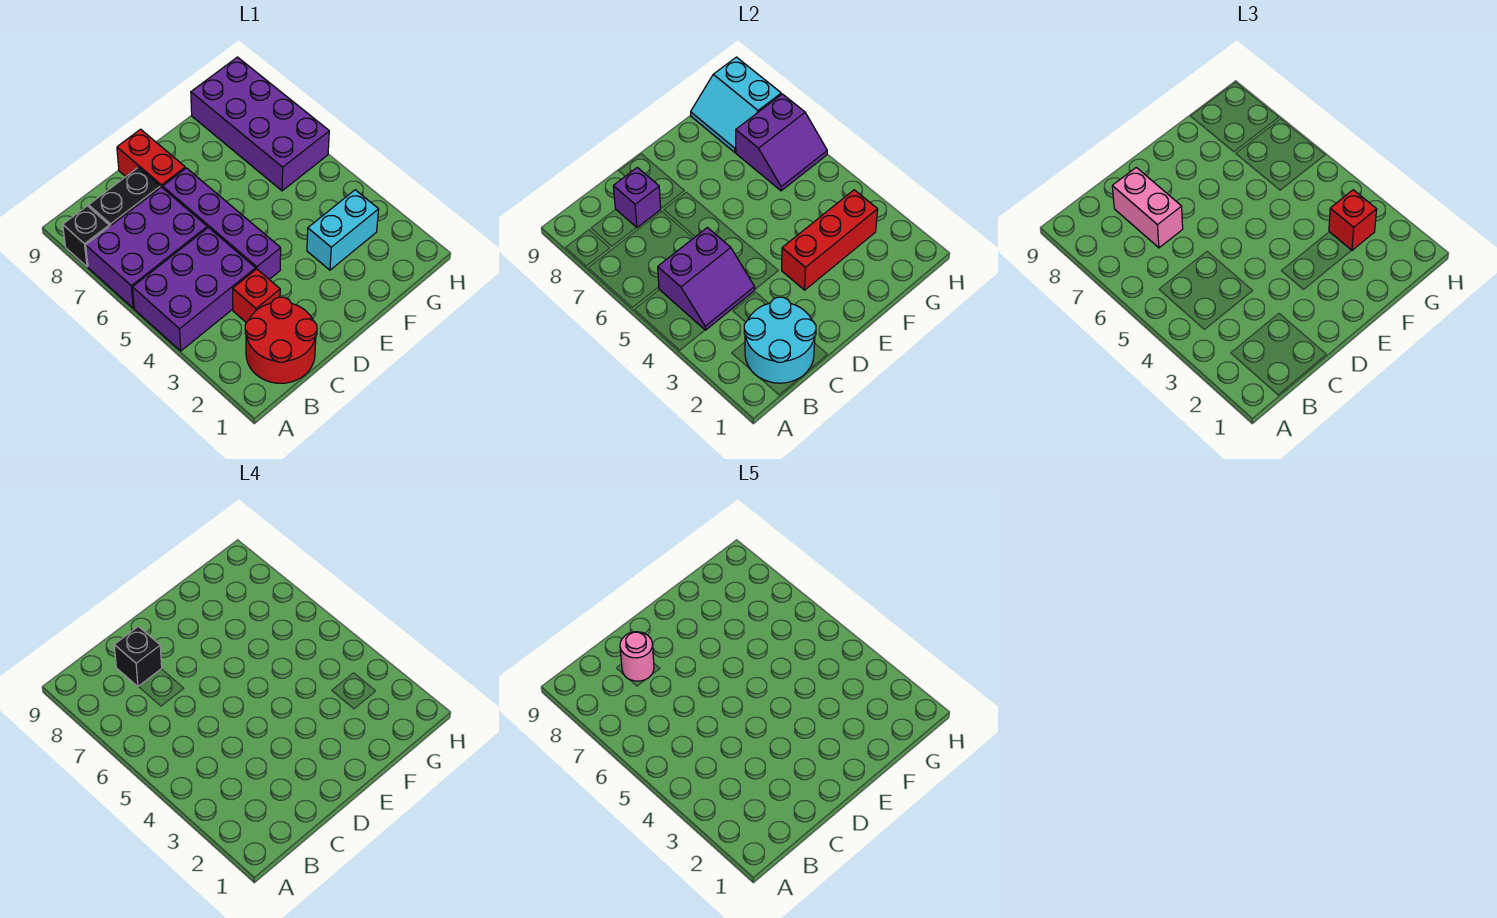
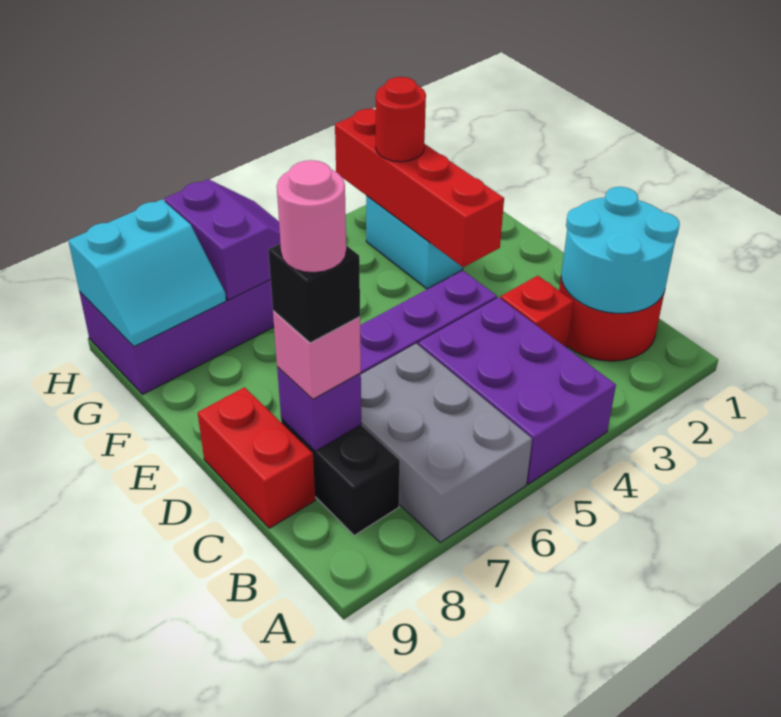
purple 2x3 brick [86,187,207,308] -> grey 2x3 brick [361,343,532,543]
black 1x1 brick [63,206,109,267] -> none
purple 2x2 slope [658,228,755,330] -> none
pink 1x2 brick [1112,167,1183,248] -> pink 1x1 brick [273,311,361,399]
red 1x2 brick [117,129,185,188] -> red 1x2 brick turned to [198,387,315,528]
red 1x3 brick [782,190,878,290] -> red 1x4 brick [335,108,504,267]
red 1x1 brick [1329,190,1377,250] -> red 1x1 round brick [376,77,426,162]

